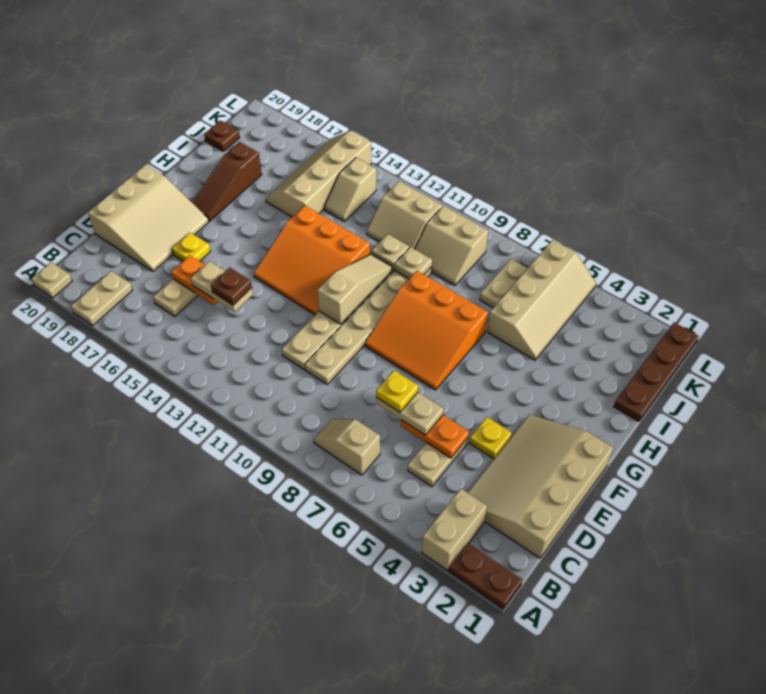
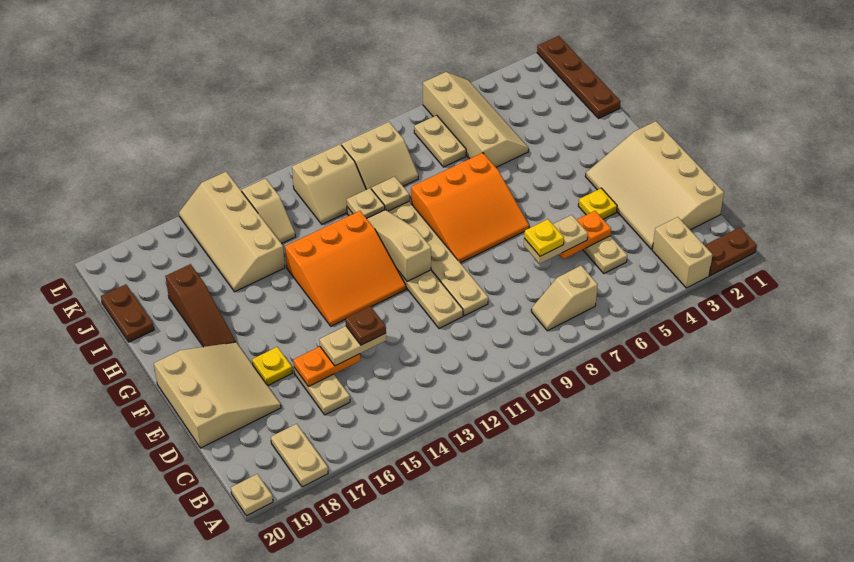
brown 1x1 plate [204,120,240,151] -> brown 1x2 plate [101,284,154,342]

